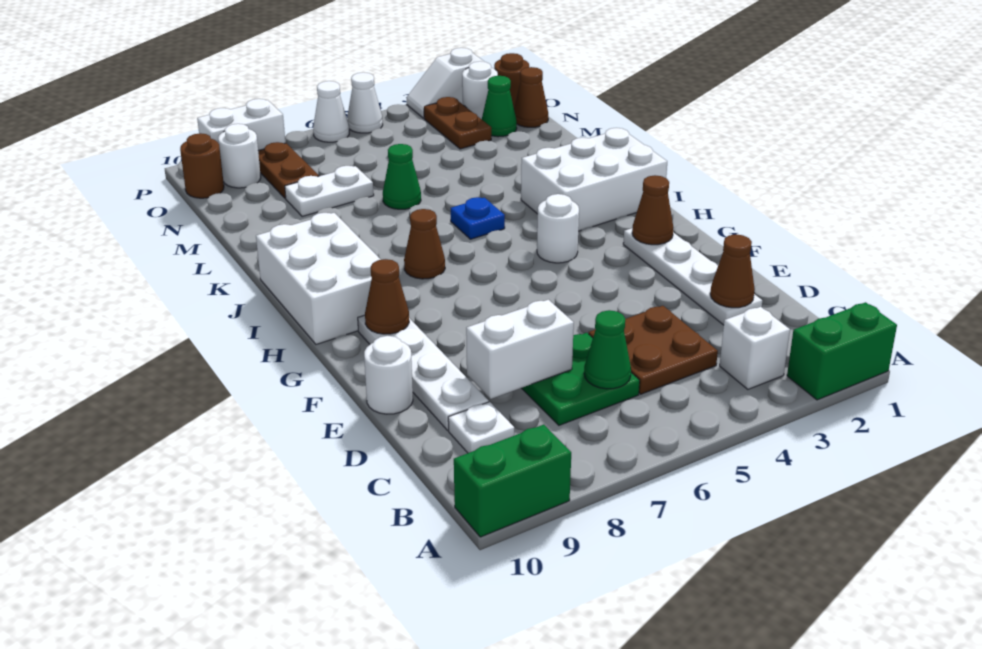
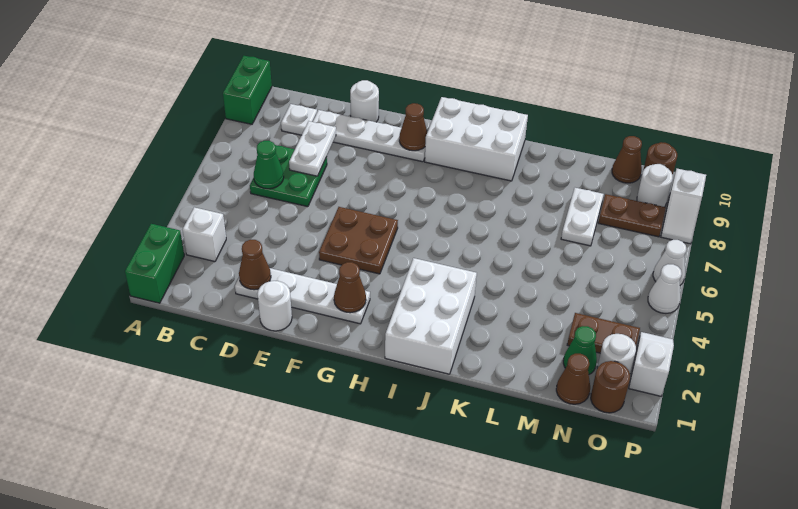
brown 2x2 plate [589,306,718,394] -> brown 2x2 plate moved to [319,207,398,274]
white 1x2 brick [466,300,574,399] -> white 1x2 plate [289,121,336,176]
white 1x1 round brick [537,194,579,263] -> white 1x1 round brick moved to [257,281,292,331]
brown 1x1 cone [404,209,445,279] -> brown 1x1 cone moved to [612,136,642,183]
blue 1x1 plate [451,197,505,239] -> none
green 1x1 cone [383,144,421,209] -> none
white 1x2 brick [197,99,285,150] -> white 1x2 slope [661,169,706,244]

